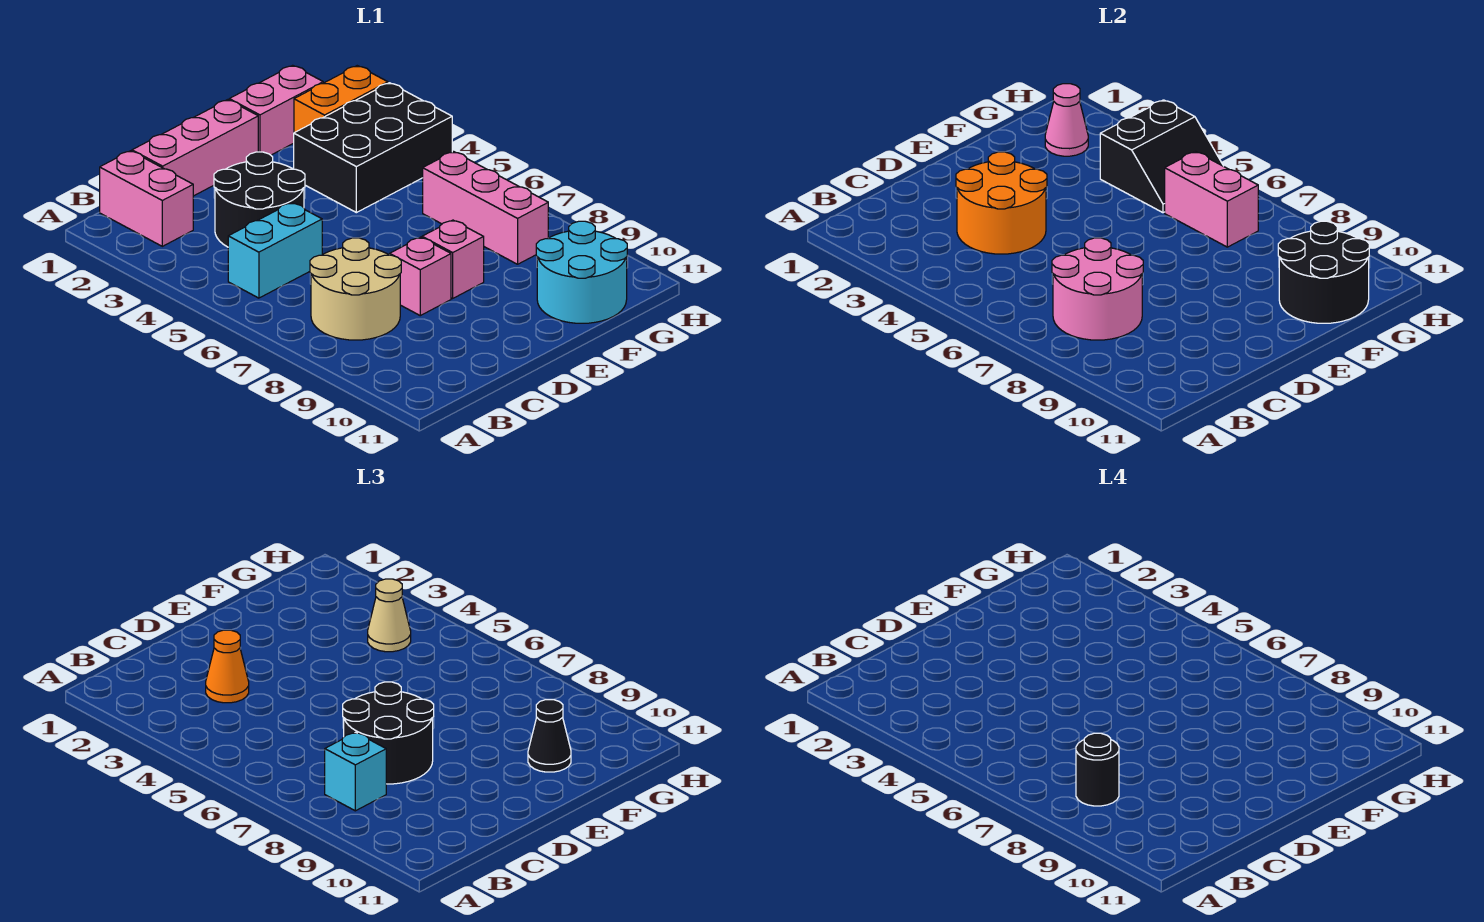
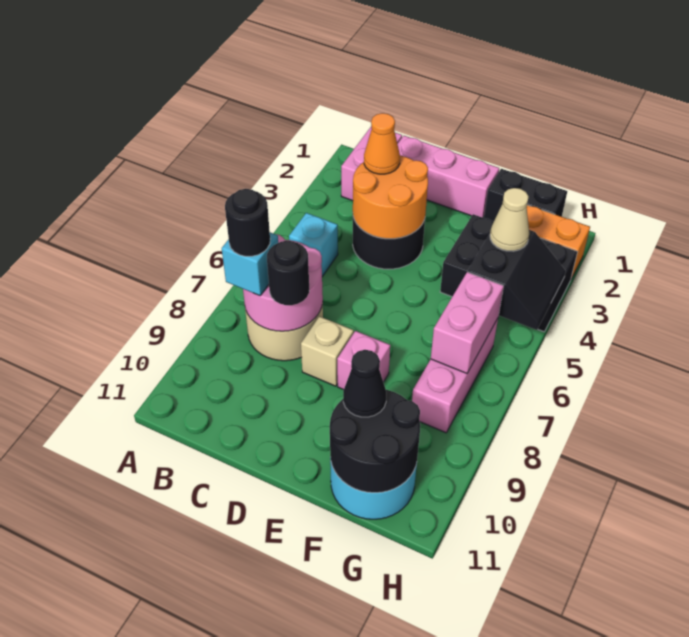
cyan 1x2 brick [228,203,322,298] -> cyan 1x1 brick [289,213,338,277]
black 2x2 round brick [343,682,434,784] -> black 1x1 round brick [267,241,309,305]
pink 1x1 brick [390,237,451,316] -> tan 1x1 brick [301,316,354,386]
pink 1x2 brick [229,65,323,155] -> black 1x2 brick [484,169,567,221]
pink 1x1 cone [1045,84,1088,156] -> none
black 2x2 slope [1100,100,1223,213] -> black 2x2 slope turned to [468,230,566,330]

